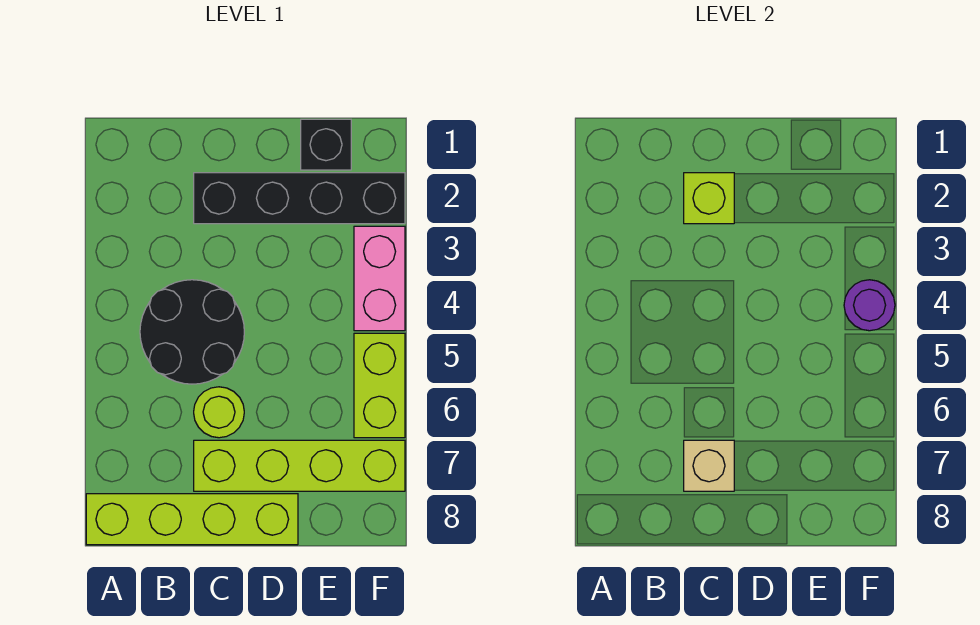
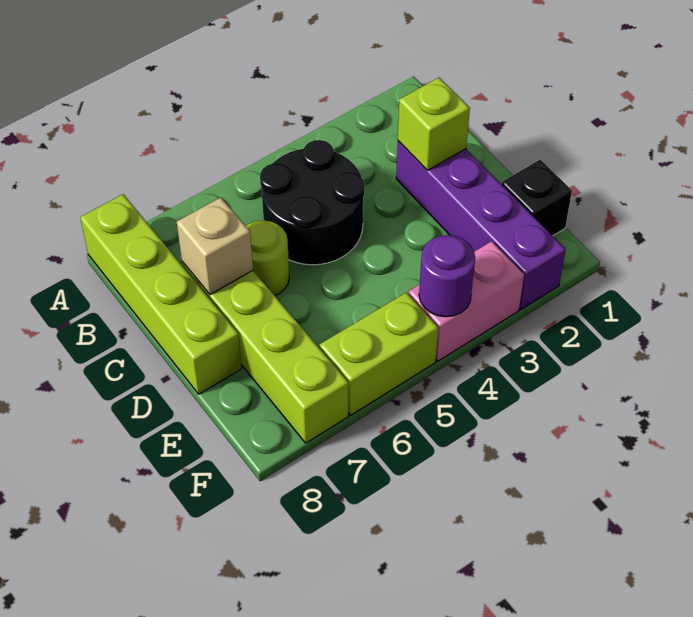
black 1x4 brick [194,173,405,224] -> purple 1x4 brick [396,141,566,309]

